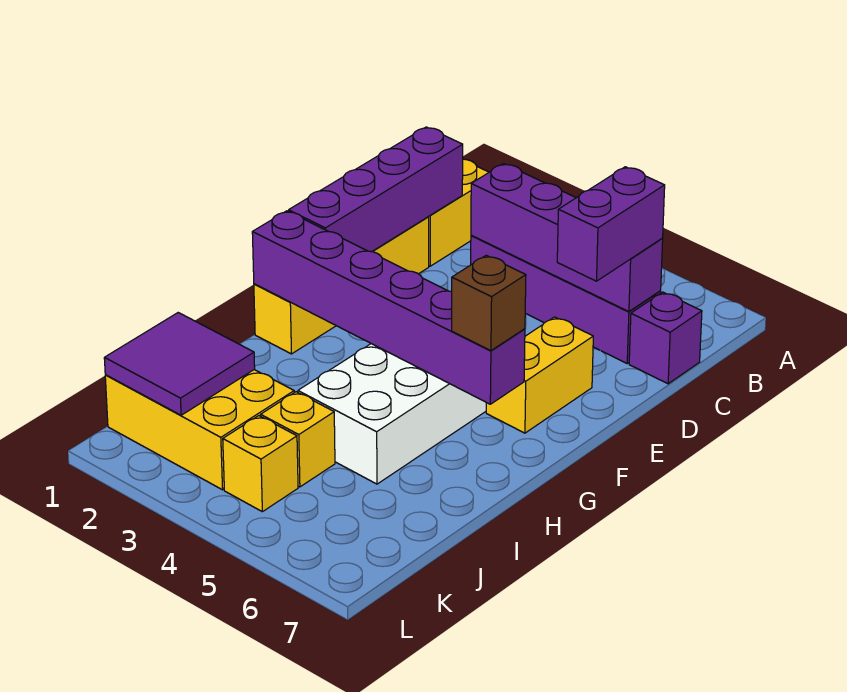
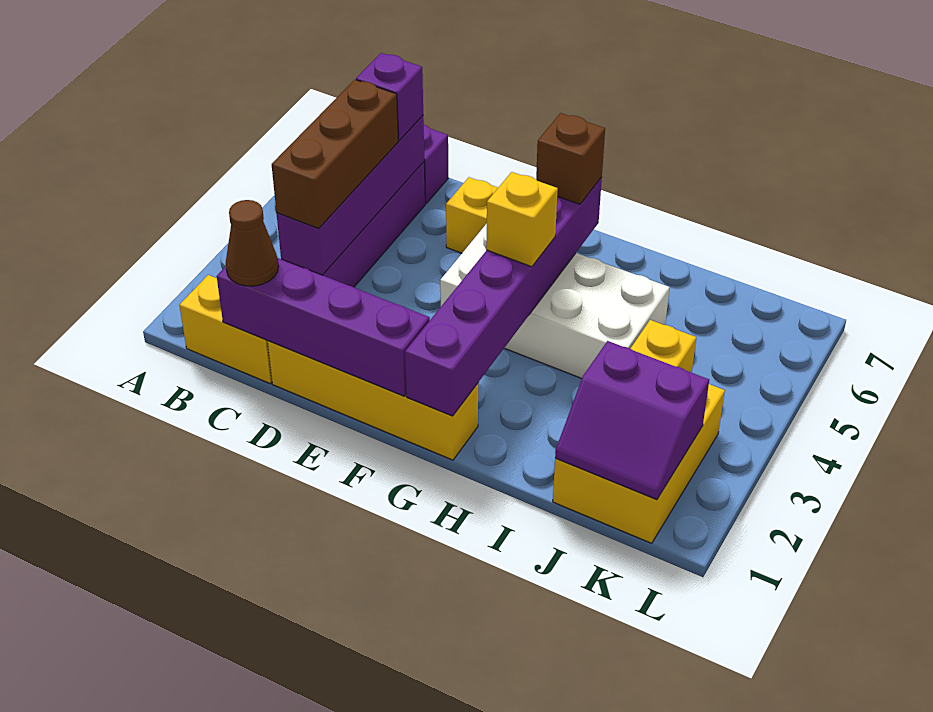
none -> brown 1x1 cone [226,200,279,286]
none -> brown 1x3 brick [272,80,398,228]
purple 1x2 brick [557,167,665,281] -> purple 1x1 brick [356,53,423,140]
purple 2x2 tile [104,313,255,415] -> purple 2x2 slope [555,341,709,500]
yellow 1x1 brick [223,416,298,512] -> yellow 1x1 brick moved to [486,172,558,267]

